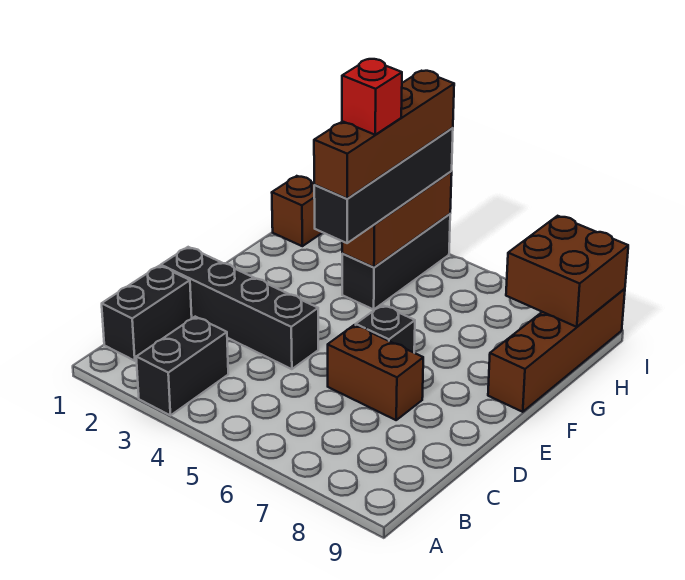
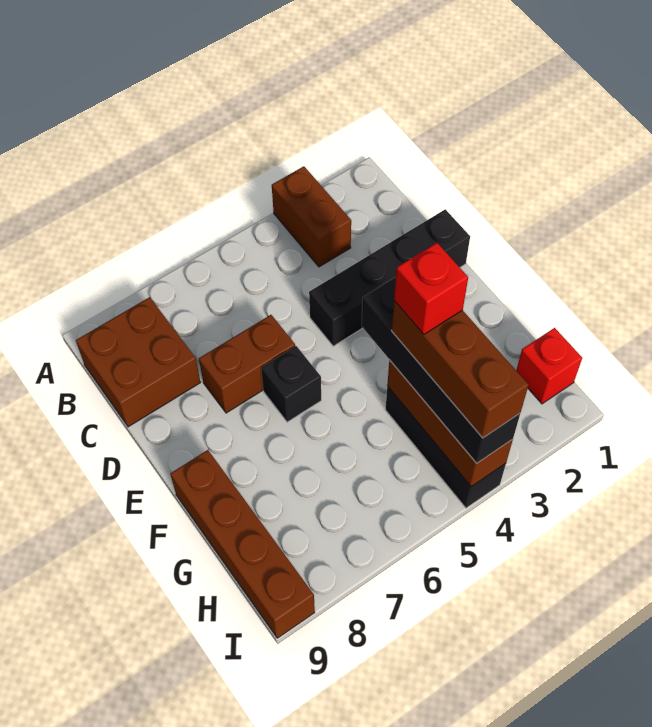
black 1x2 brick [136,317,228,415] -> brown 1x2 brick [272,166,351,267]
black 1x2 brick [102,266,192,361] -> none
brown 1x4 brick [314,71,454,199] -> brown 1x3 brick [392,301,529,438]
brown 1x1 brick [272,176,323,246] -> red 1x1 brick [516,328,582,404]
brown 2x2 brick [506,216,628,327] -> brown 2x2 brick moved to [76,297,201,427]

